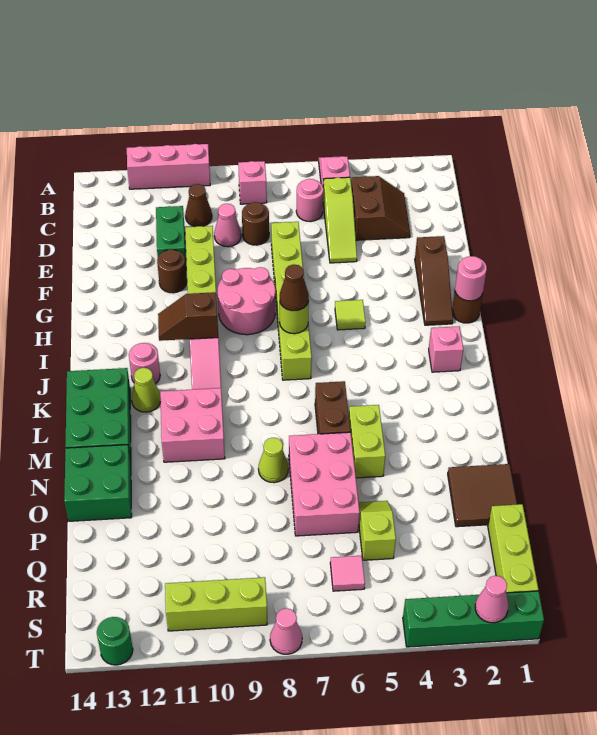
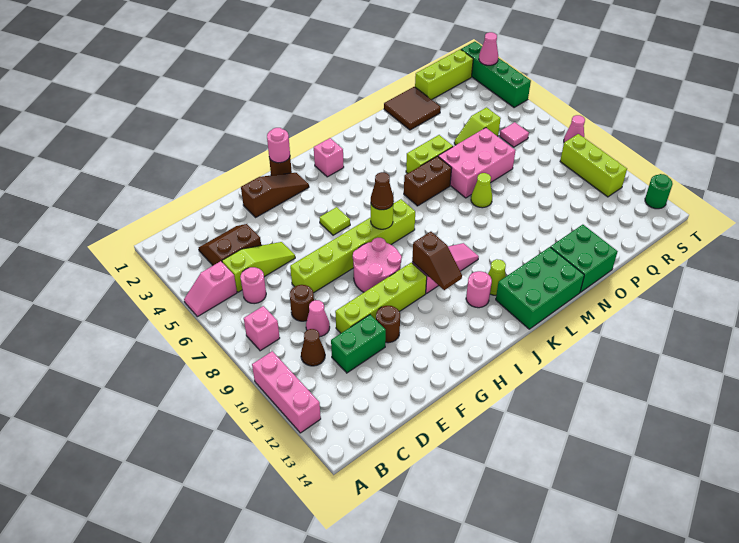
pink 2x2 brick [160,388,225,462] -> none

